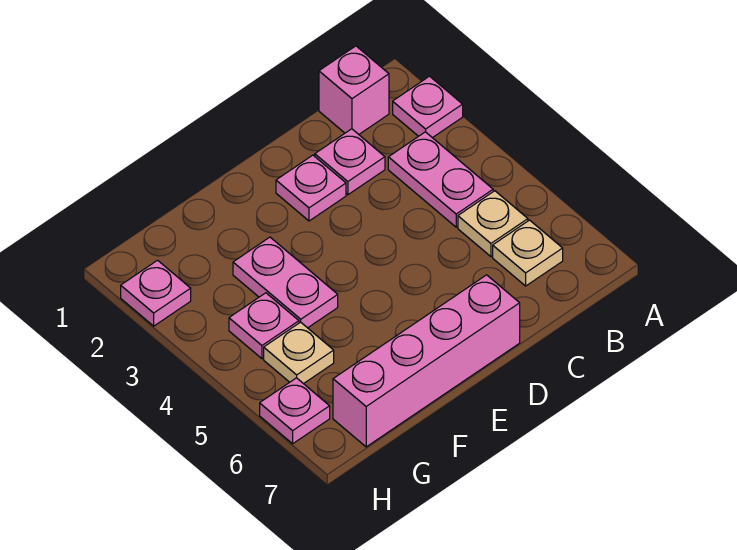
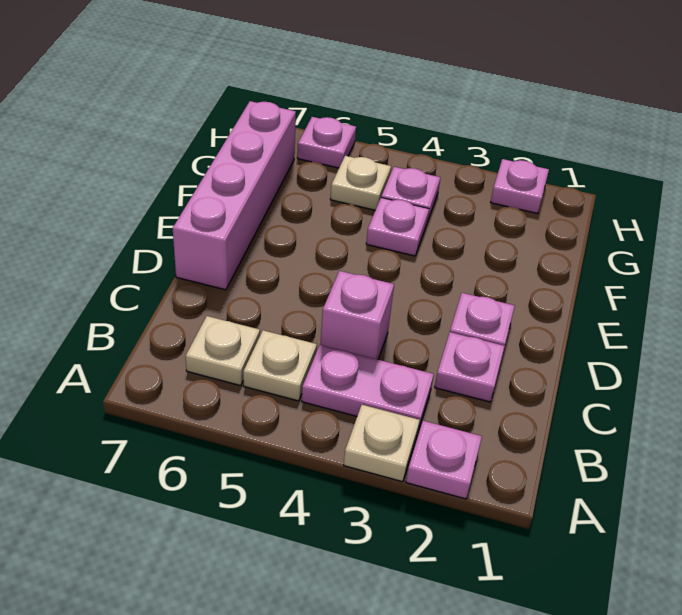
none -> tan 1x1 plate [344,405,420,482]
pink 1x1 brick [319,46,389,134] -> pink 1x1 brick moved to [320,271,394,360]
pink 1x2 plate [233,237,338,328] -> pink 1x1 plate [366,198,429,256]

